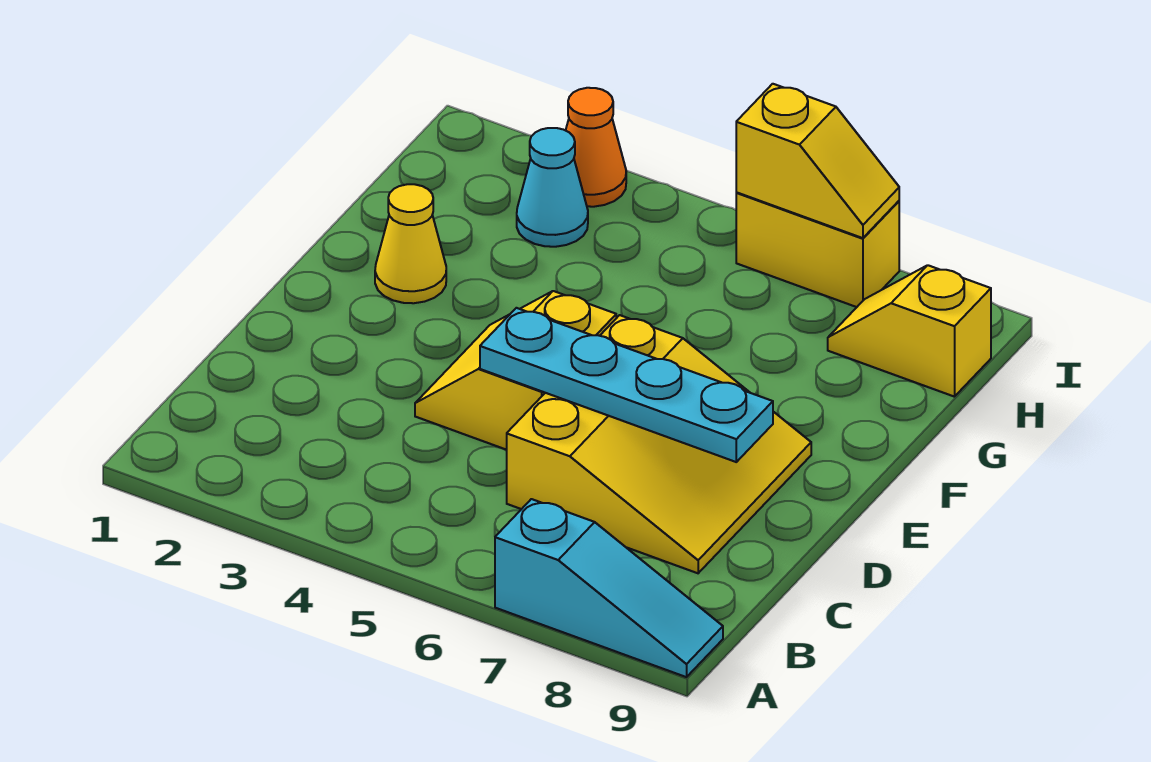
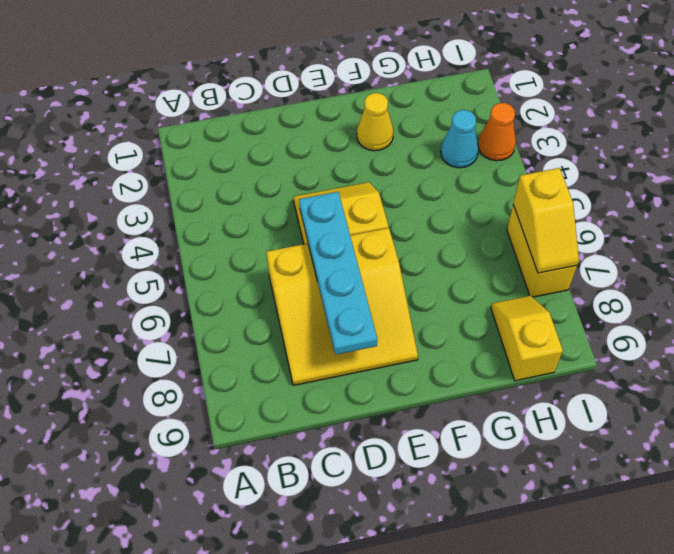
cyan 1x3 slope [495,499,723,677] -> none

